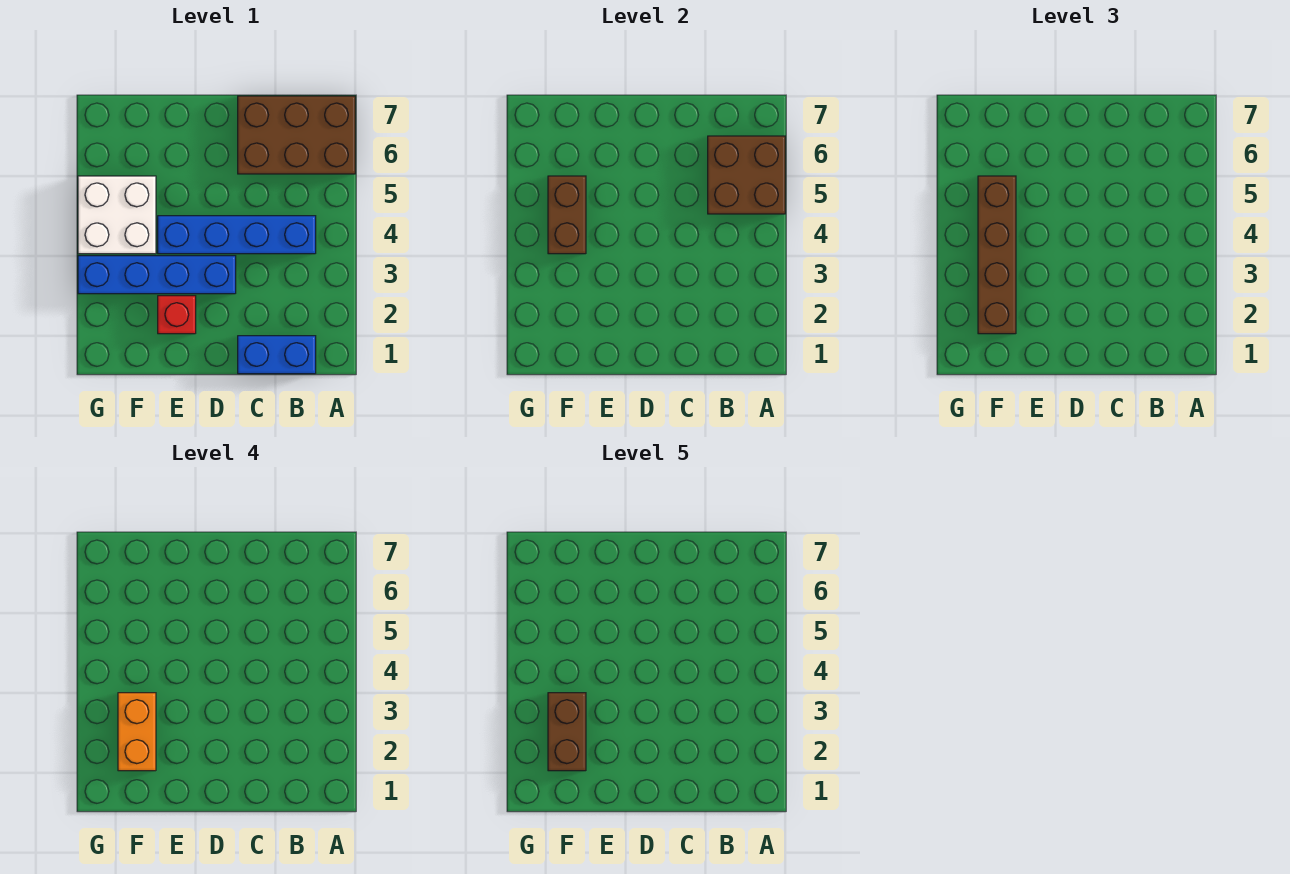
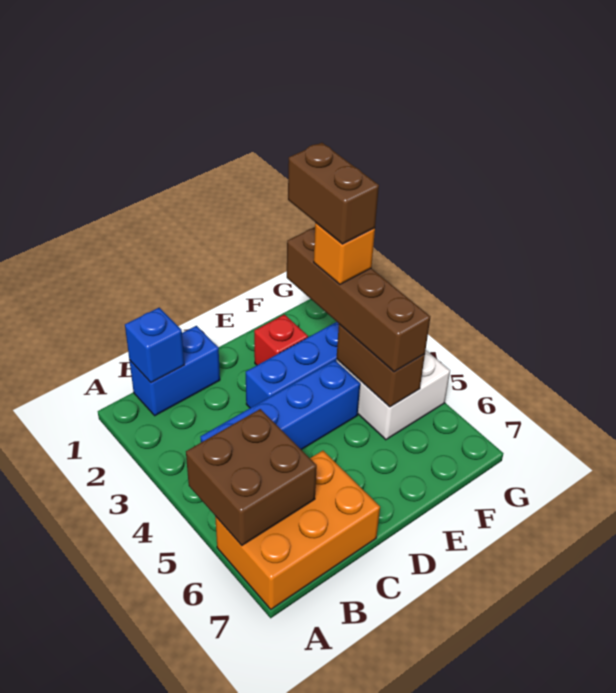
brown 2x3 brick [238,96,355,174] -> orange 2x3 brick [215,451,380,609]
none -> blue 1x1 brick [125,308,184,382]
orange 1x2 brick [118,693,156,771] -> orange 1x1 brick [314,223,375,284]

